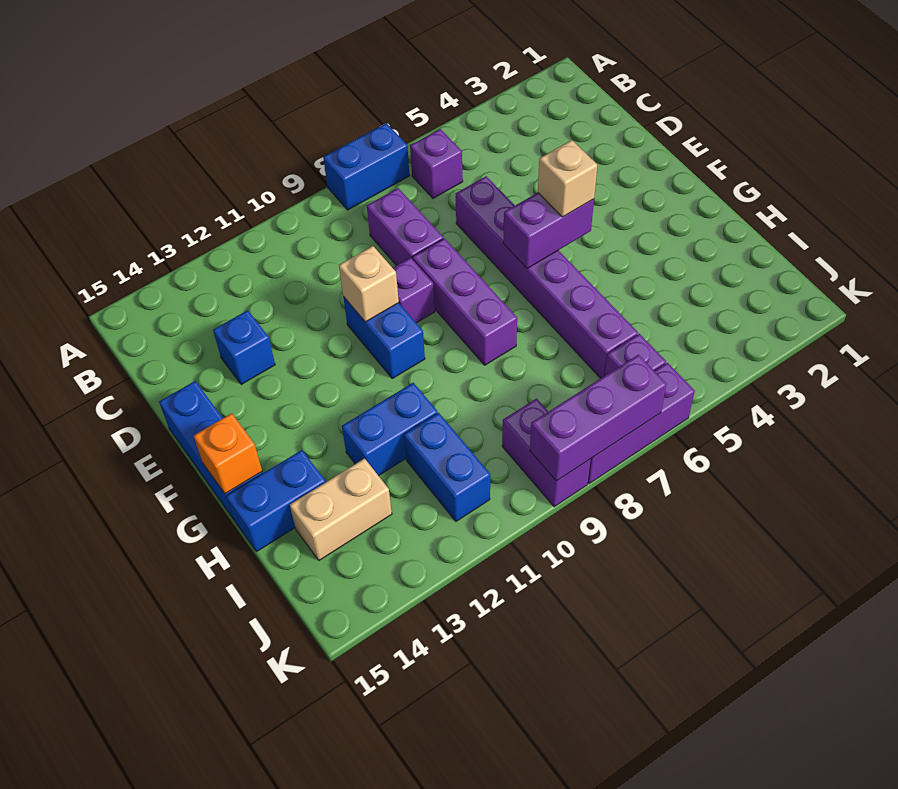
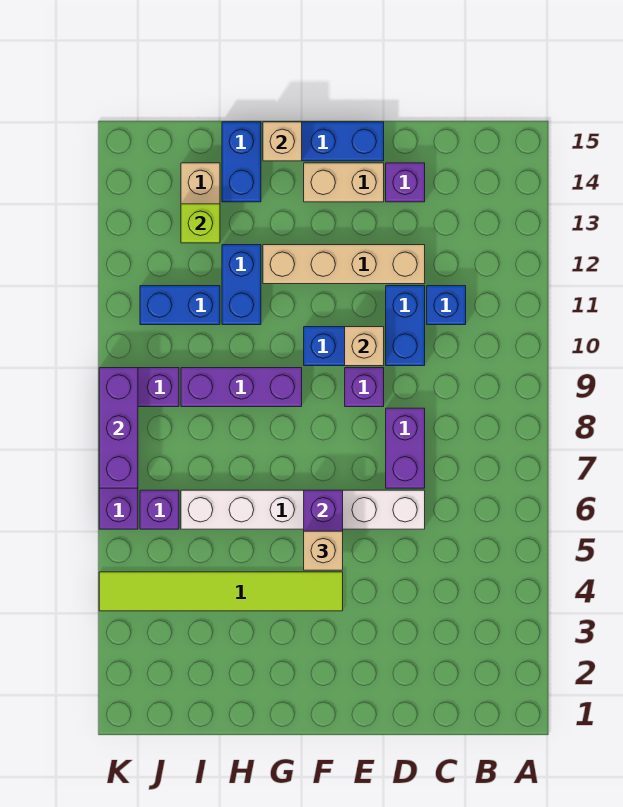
blue 1x2 brick [323,123,410,210] -> blue 1x2 brick moved to [386,286,425,366]
purple 1x1 brick [410,129,463,198] -> purple 1x1 brick moved to [386,163,425,202]
purple 1x2 brick [367,188,443,266] -> purple 1x2 brick turned to [386,408,425,488]
purple 1x6 brick [456,176,638,378] -> white 1x6 brick [181,490,425,529]
none -> tan 1x4 brick [263,245,425,284]
blue 1x1 brick [213,310,275,385] -> blue 1x1 brick moved to [427,286,466,325]
purple 1x3 brick [412,238,517,365] -> purple 1x3 brick moved to [181,368,302,407]
none -> tan 1x2 brick [304,163,384,202]
none -> lime 1x6 tile [99,572,343,611]
orange 1x1 brick [194,413,262,494] -> tan 1x1 brick [263,122,302,161]
none -> lime 1x1 brick [181,204,220,243]

